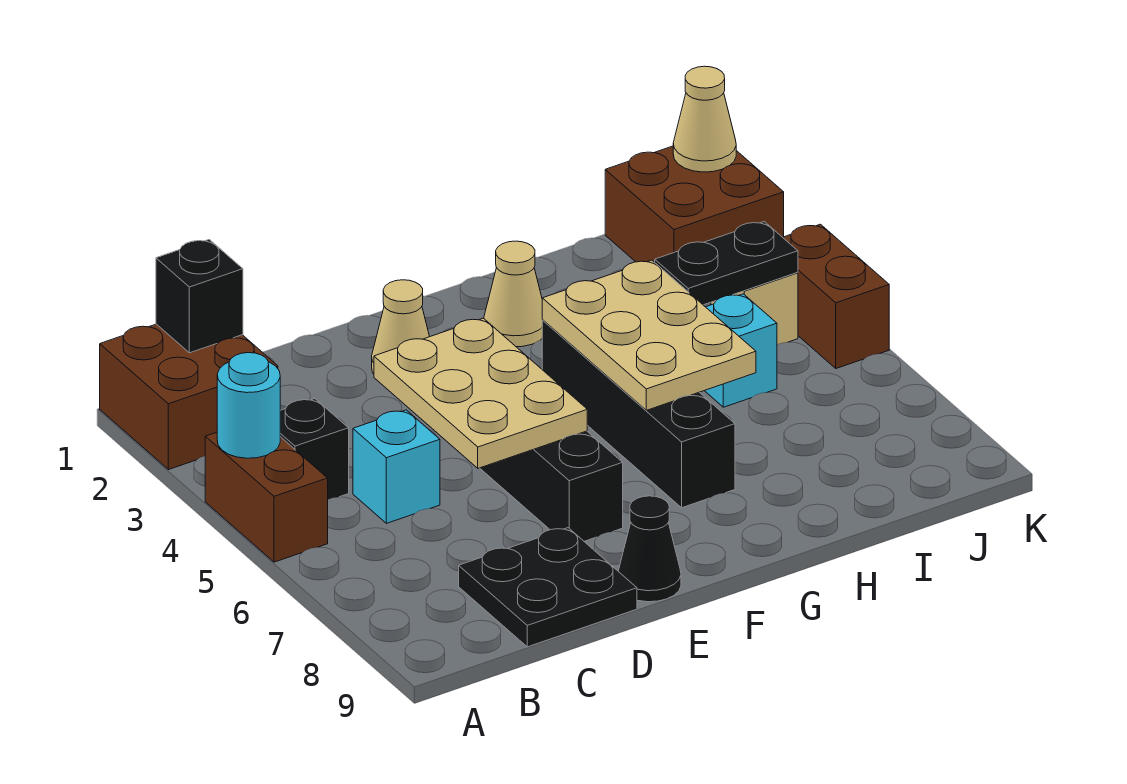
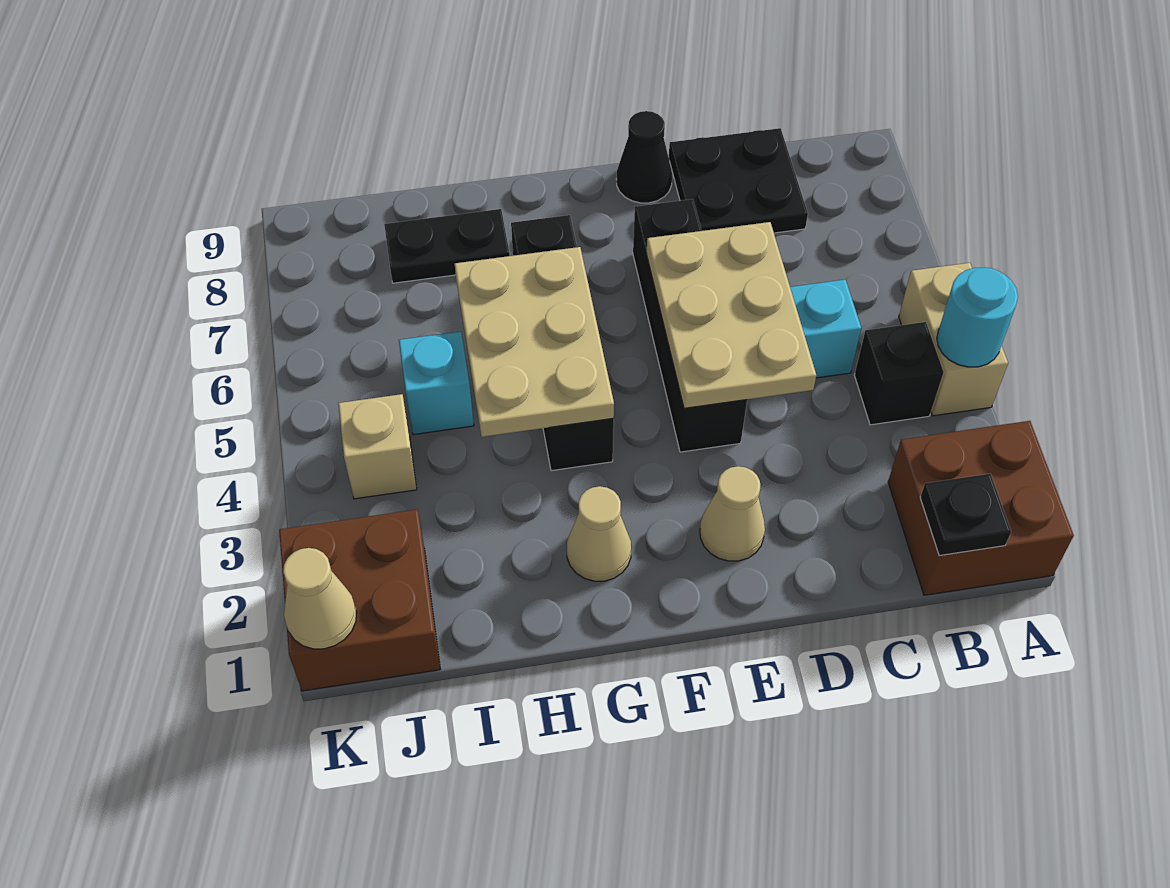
brown 1x2 brick [205,432,328,562] -> tan 1x2 brick [899,263,1008,416]
black 1x1 brick [156,240,243,353] -> black 1x1 plate [920,474,1011,555]
black 1x2 plate [655,222,798,305] -> black 1x2 plate moved to [384,209,510,283]
brown 1x2 brick [783,224,889,368] -> none

